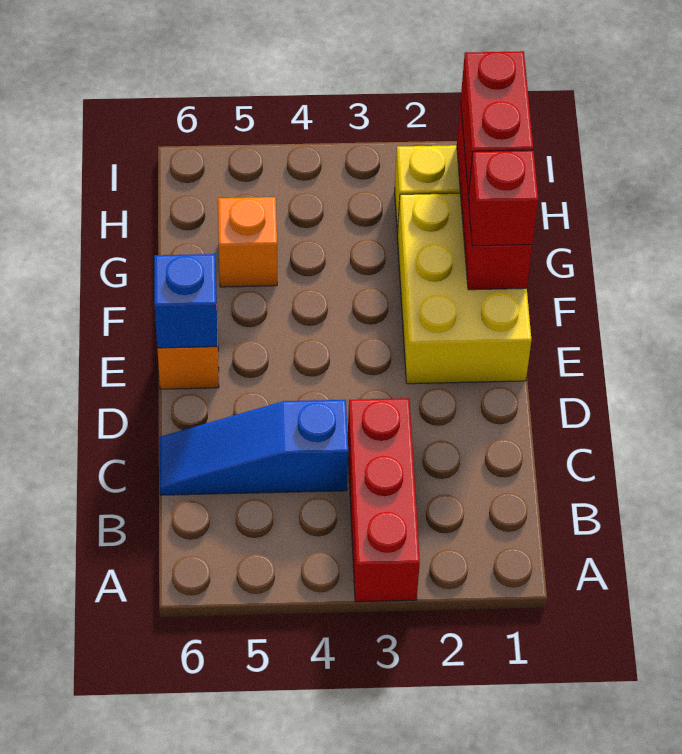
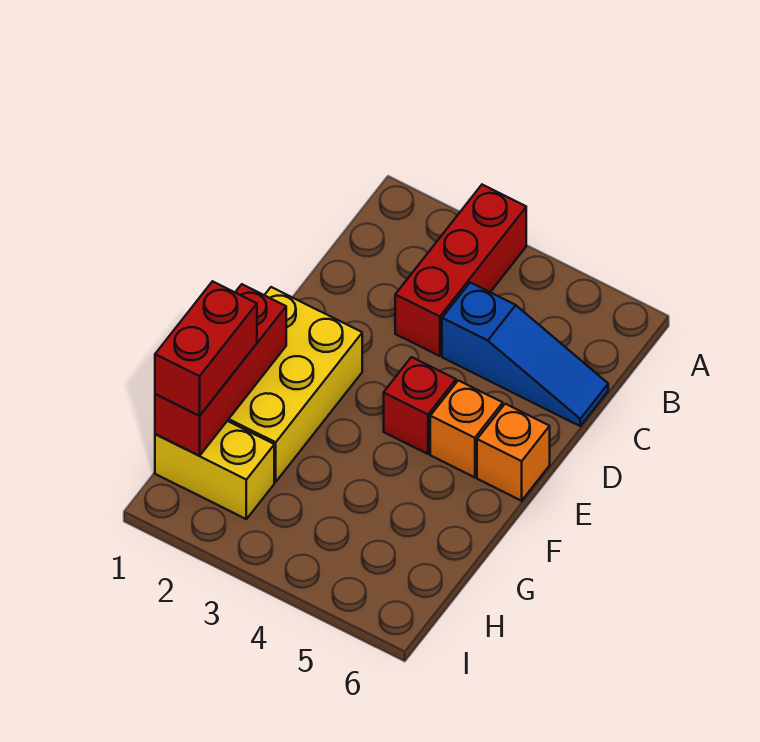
blue 1x1 brick [154,254,217,348] -> none
red 1x1 brick [468,150,538,246] -> red 1x1 brick moved to [384,357,456,454]
orange 1x1 brick [218,197,277,287] -> orange 1x1 brick moved to [430,380,503,477]

